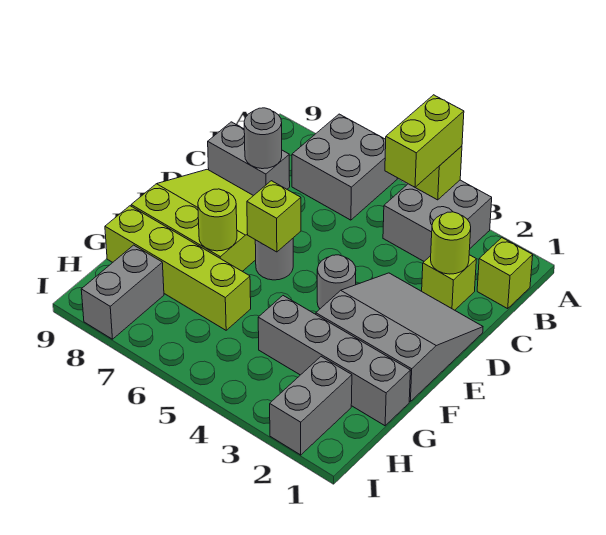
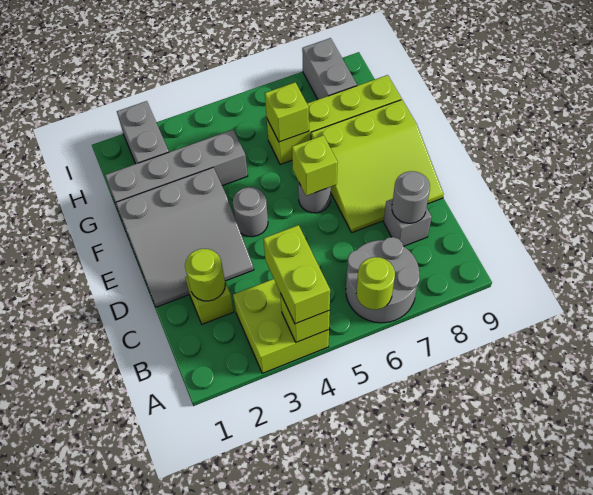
grey 2x2 brick [383,180,492,261] -> lime 2x2 brick [233,279,329,373]
grey 2x2 brick [292,114,397,220] -> grey 2x2 round brick [346,237,420,323]
lime 1x1 brick [477,238,533,309] -> lime 1x1 brick moved to [265,82,309,142]
grey 1x2 brick [208,122,290,196] -> grey 1x1 brick [384,199,432,246]
lime 1x1 round brick [198,189,237,251] -> lime 1x1 round brick moved to [356,257,395,310]

